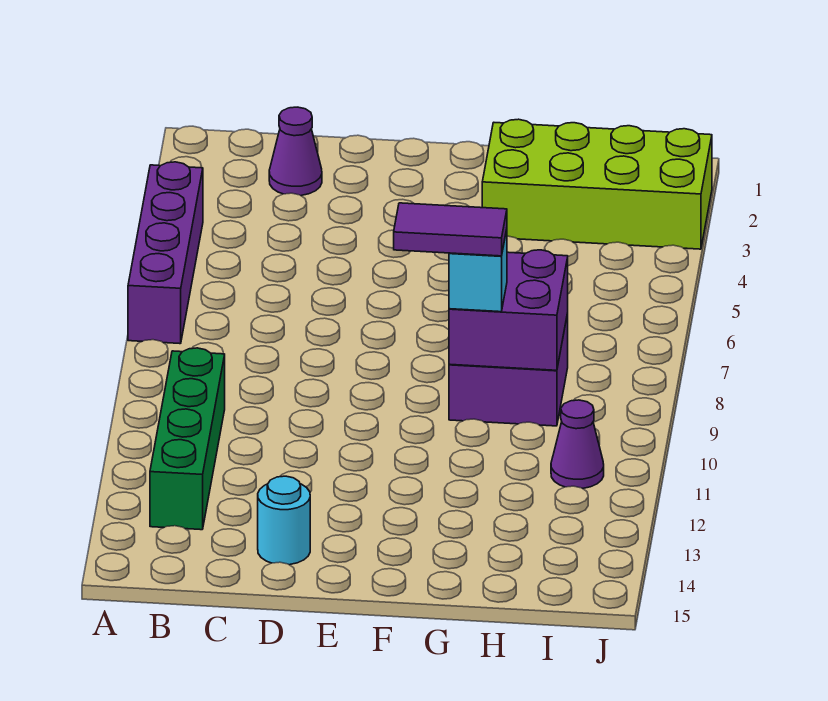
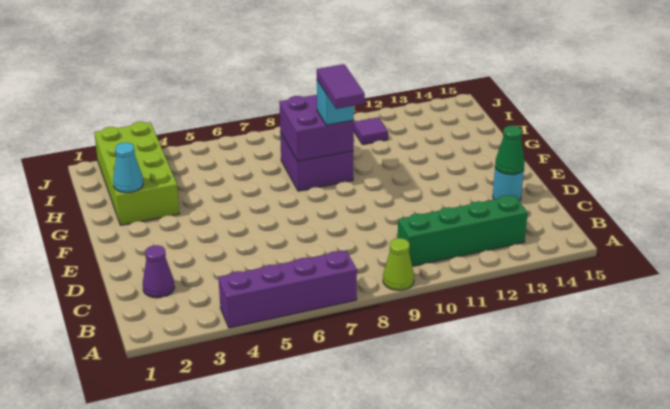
none -> lime 1x1 cone [383,238,414,290]
none -> green 1x1 cone [495,126,525,175]
none -> cyan 1x1 cone [113,143,143,193]
purple 1x1 cone [551,400,604,488] -> purple 1x1 tile [354,117,388,145]

